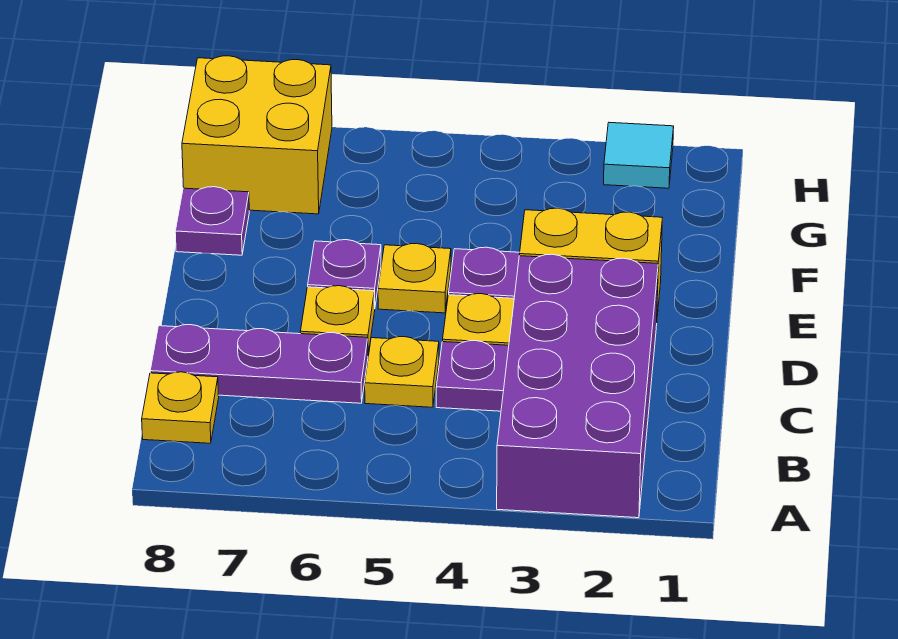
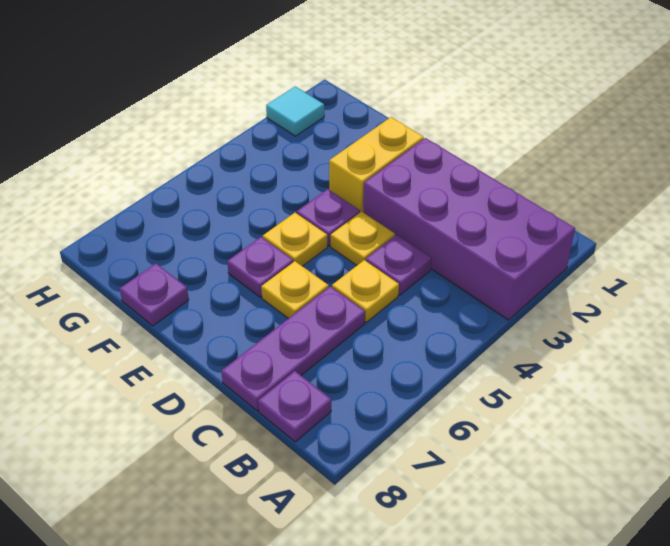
yellow 1x1 plate [142,372,219,443] -> purple 1x1 plate [258,371,331,442]
yellow 2x2 brick [182,56,332,214] -> none

